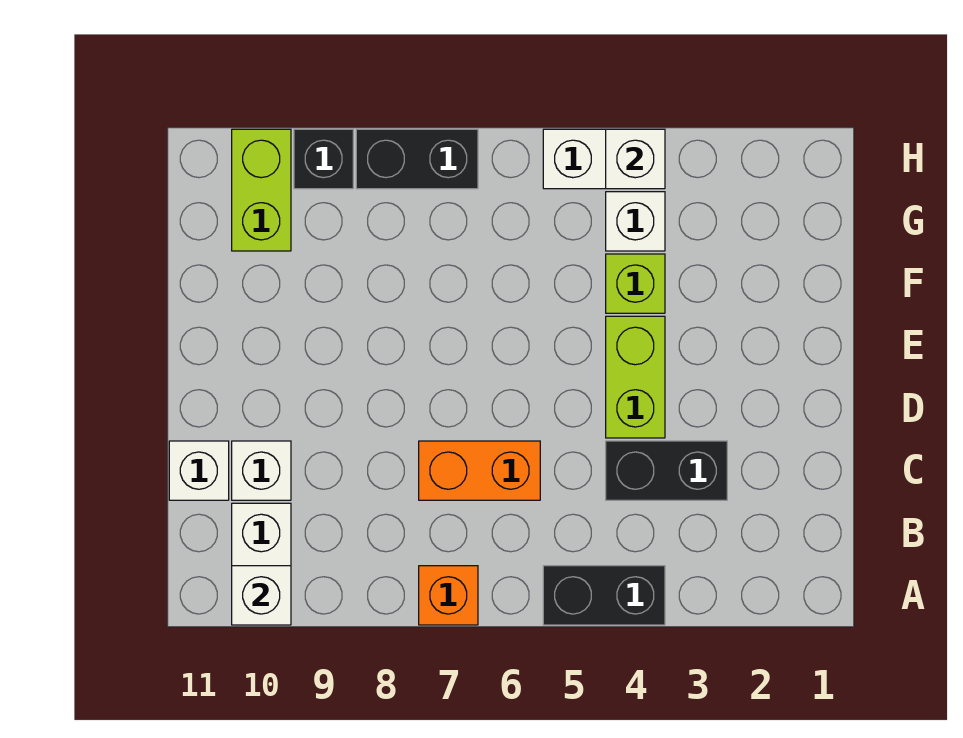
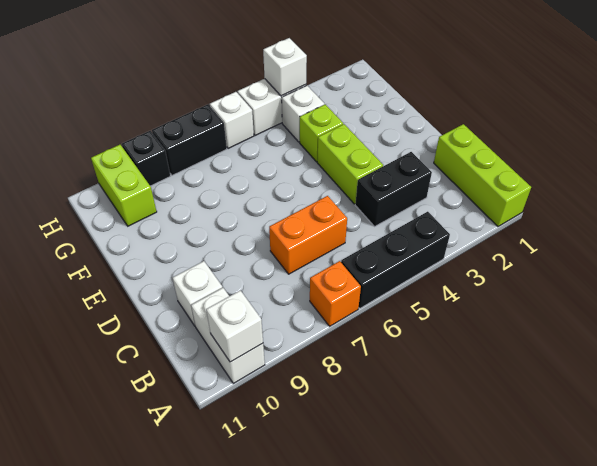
none -> lime 1x3 brick [434,124,531,226]
black 1x2 brick [543,566,665,625] -> black 1x3 brick [341,212,450,308]
white 1x1 brick [169,441,229,500] -> white 1x1 brick moved to [210,92,254,149]

